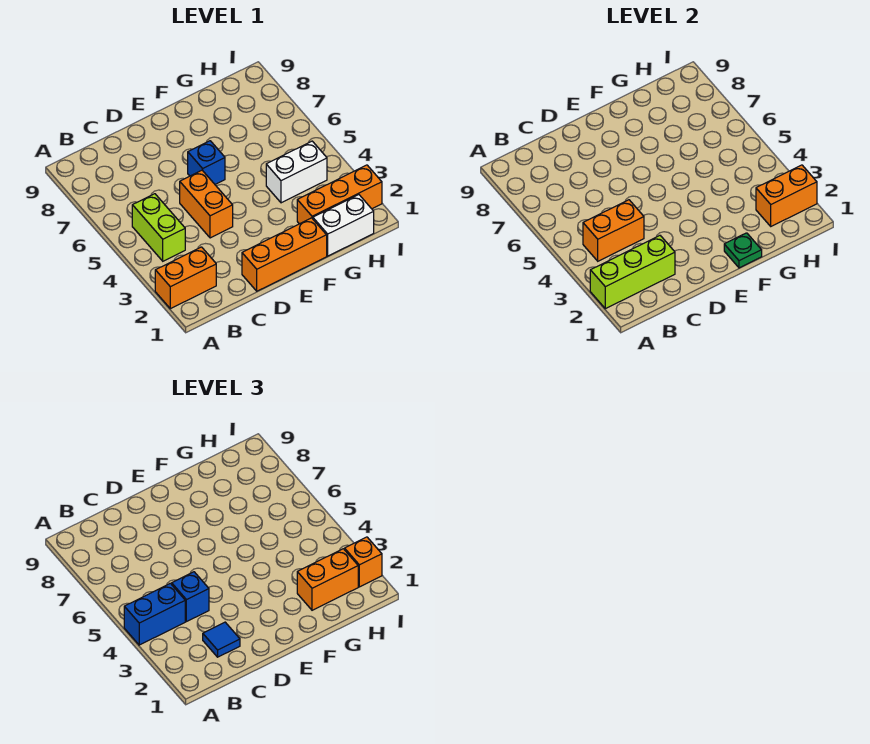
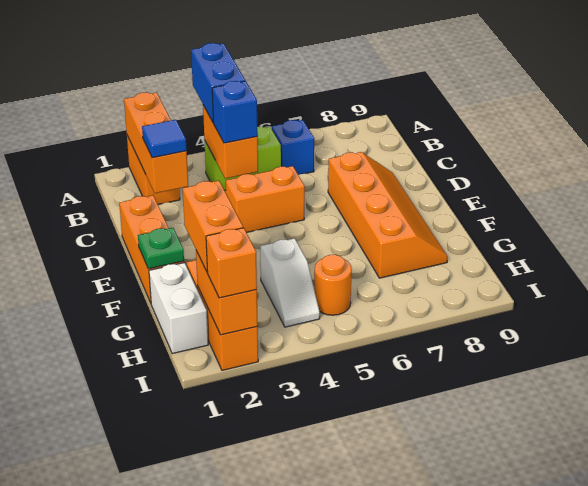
lime 1x3 brick [590,236,675,309] -> orange 1x3 brick [124,92,188,193]
none -> orange 2x4 slope [328,152,448,278]
blue 1x1 brick [188,141,225,184] -> blue 1x1 brick moved to [272,120,314,175]
white 1x2 brick [266,141,327,203] -> white 1x2 slope [260,238,320,327]
none -> orange 1x1 round brick [314,255,352,315]

